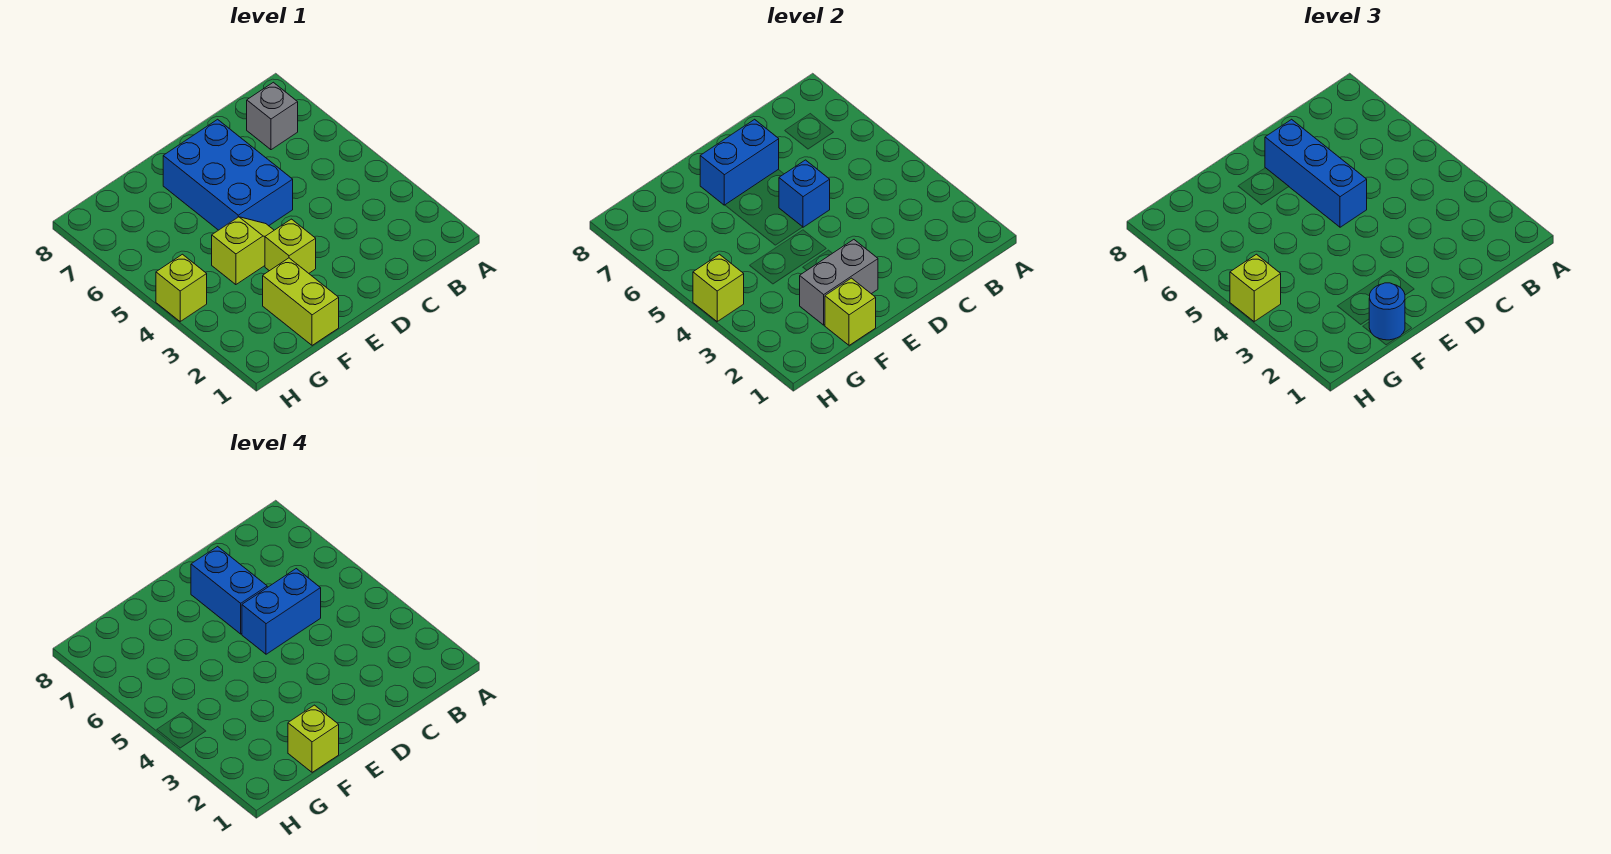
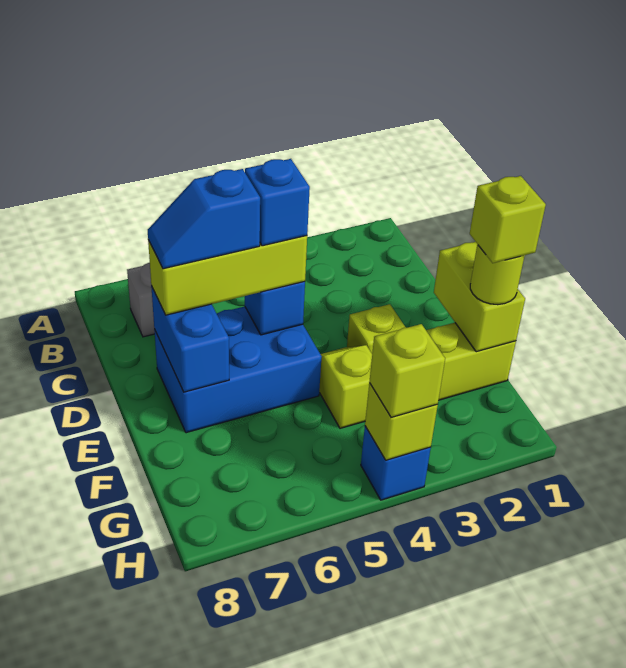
blue 1x2 brick [242,569,321,654] -> blue 1x1 brick [245,159,310,246]
blue 1x3 brick [1265,119,1367,227] -> lime 1x3 brick [148,236,307,315]
blue 1x2 brick [191,546,267,634] -> blue 1x2 slope [148,169,260,269]
grey 1x2 brick [800,240,878,325] -> none
lime 1x1 brick [825,278,876,345] -> lime 1x2 brick [434,242,525,352]
blue 1x1 round brick [1369,283,1405,340] -> lime 1x1 round brick [470,244,525,305]
lime 1x1 brick [156,254,207,322] -> blue 1x1 brick [361,426,431,500]

